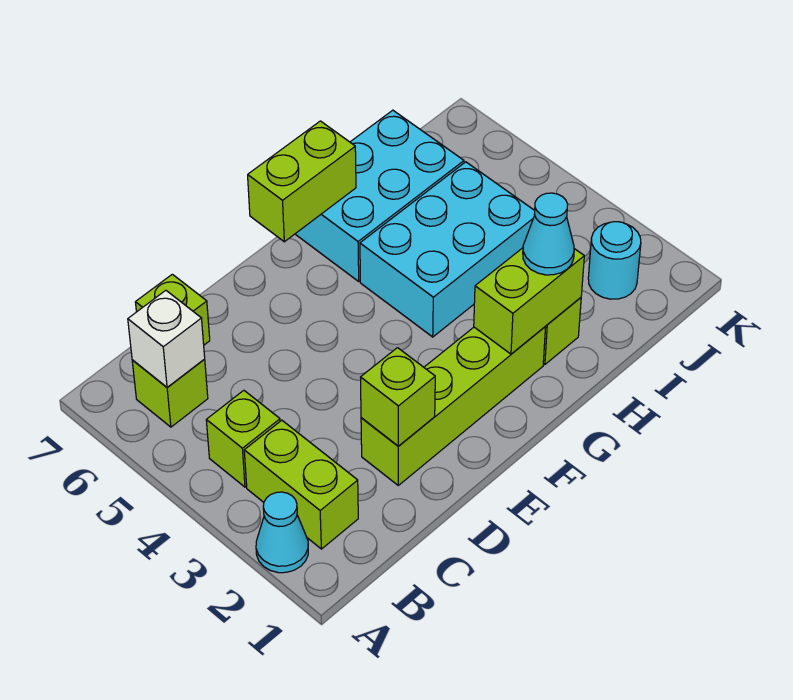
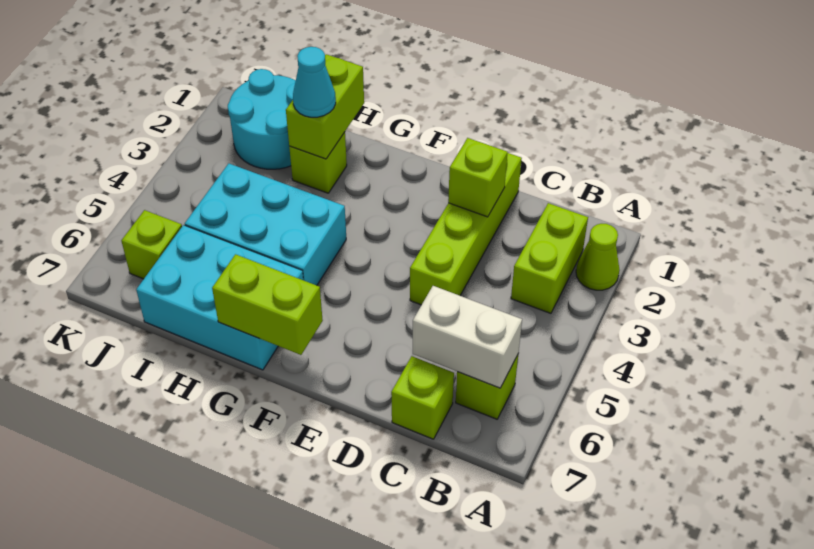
cyan 1x1 cone [256,492,308,573] -> lime 1x1 cone [576,224,619,290]
lime 1x1 brick [206,390,280,487] -> lime 1x1 brick moved to [121,210,182,279]
white 1x1 brick [128,290,205,387] -> white 1x2 brick [413,286,522,388]
lime 1x4 brick [361,326,546,485] -> lime 1x4 brick turned to [410,153,522,305]
lime 1x2 brick [474,248,584,354] -> lime 1x2 brick turned to [286,54,364,159]
cyan 1x1 round brick [588,222,641,299] -> cyan 2x2 round brick [228,69,296,169]

